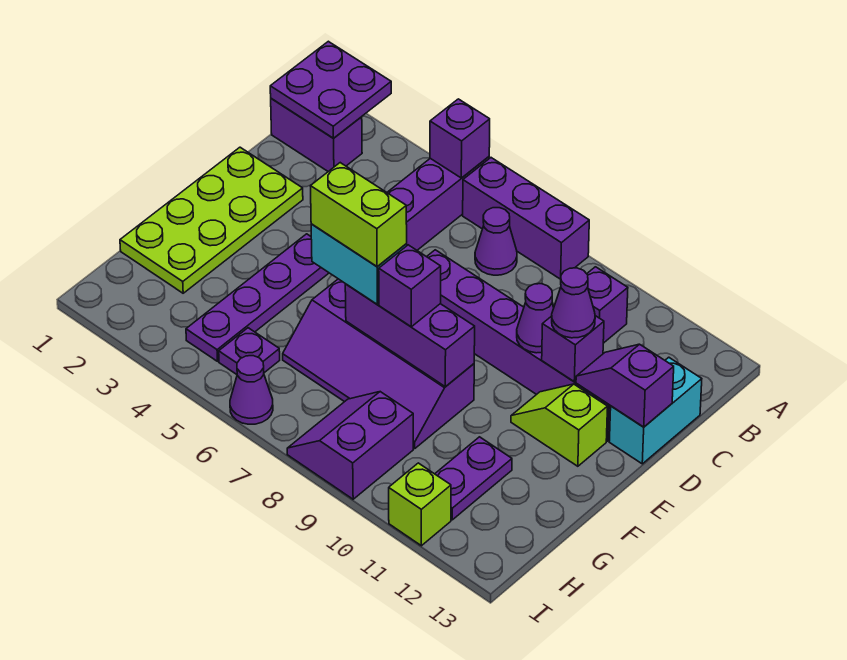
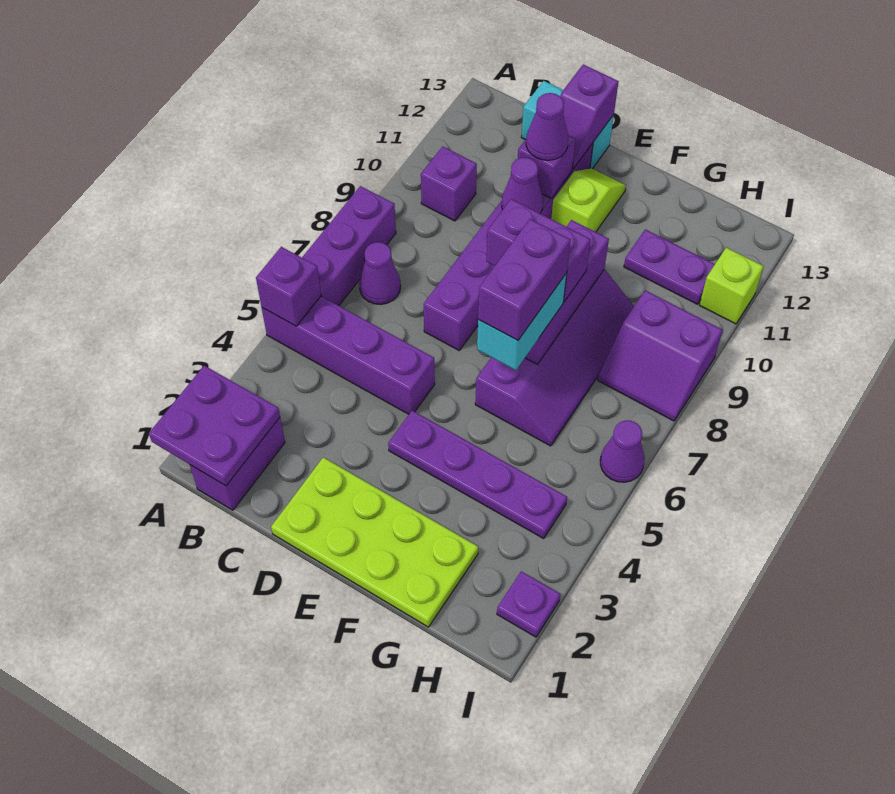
lime 1x2 slope [511,384,608,466] -> lime 1x2 slope turned to [551,168,626,232]
lime 1x2 brick [311,163,407,267] -> purple 1x2 brick [478,219,570,340]
purple 1x1 brick [379,245,441,327] -> purple 1x2 brick [486,199,591,302]
purple 1x1 plate [219,328,280,374] -> purple 1x1 plate moved to [497,571,560,637]

